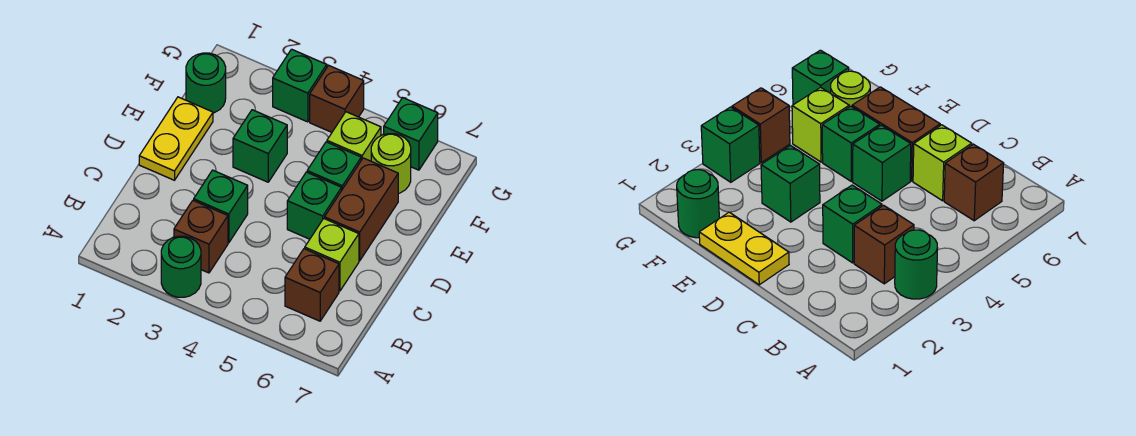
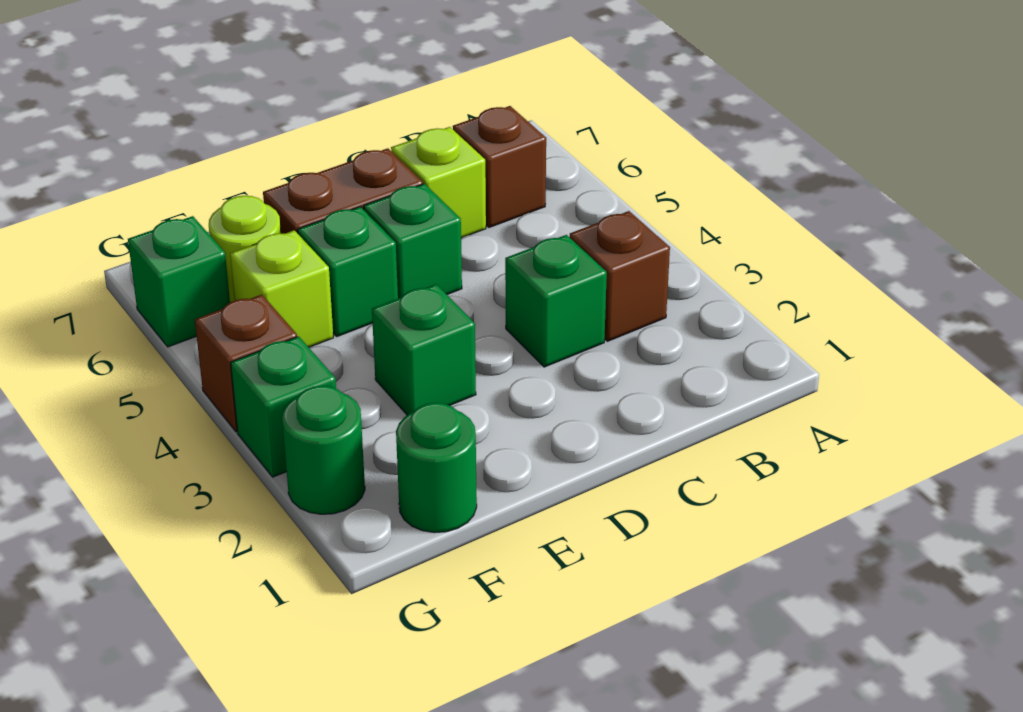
green 1x1 round brick [161,236,201,297] -> green 1x1 round brick moved to [282,386,365,514]
yellow 1x2 plate [139,97,213,180] -> none

